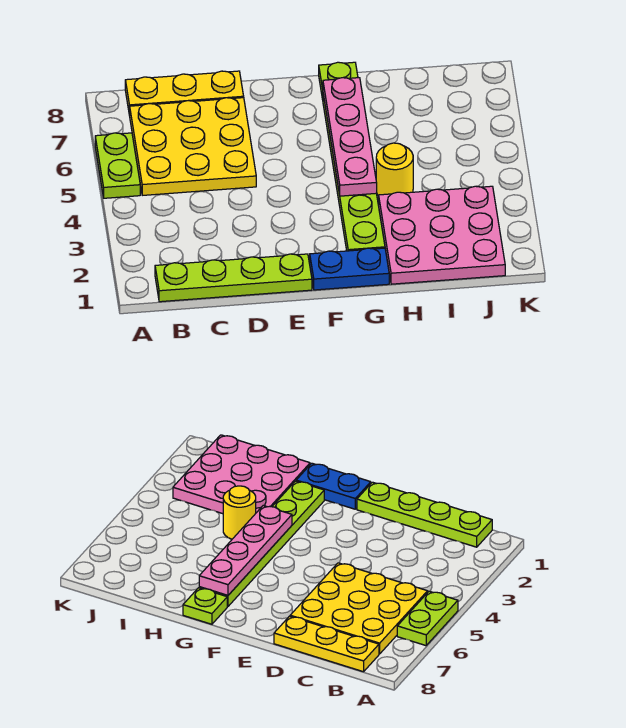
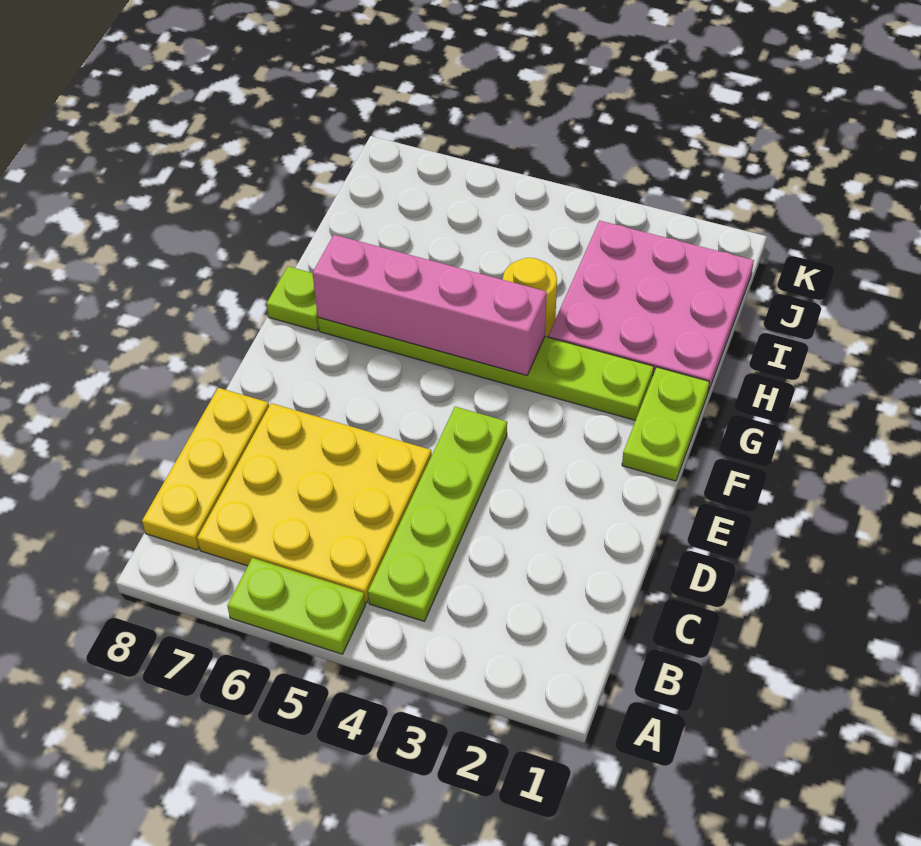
lime 1x4 plate [155,254,312,302] -> lime 1x4 plate moved to [368,407,507,621]
blue 1x2 plate [310,248,389,290] -> lime 1x2 plate [622,367,709,481]
pink 1x4 plate [323,78,377,196] -> pink 1x4 brick [313,235,547,375]

